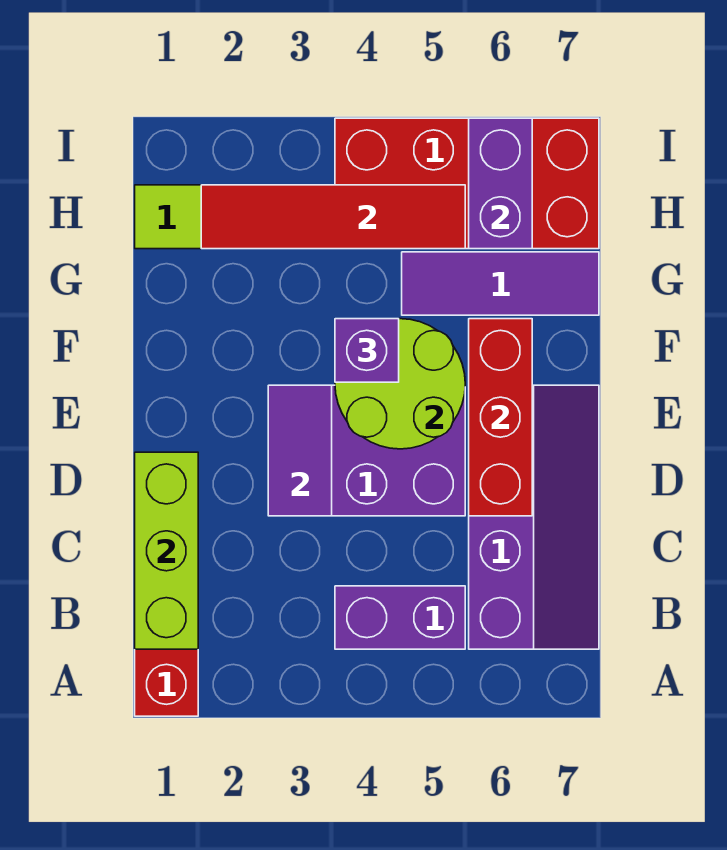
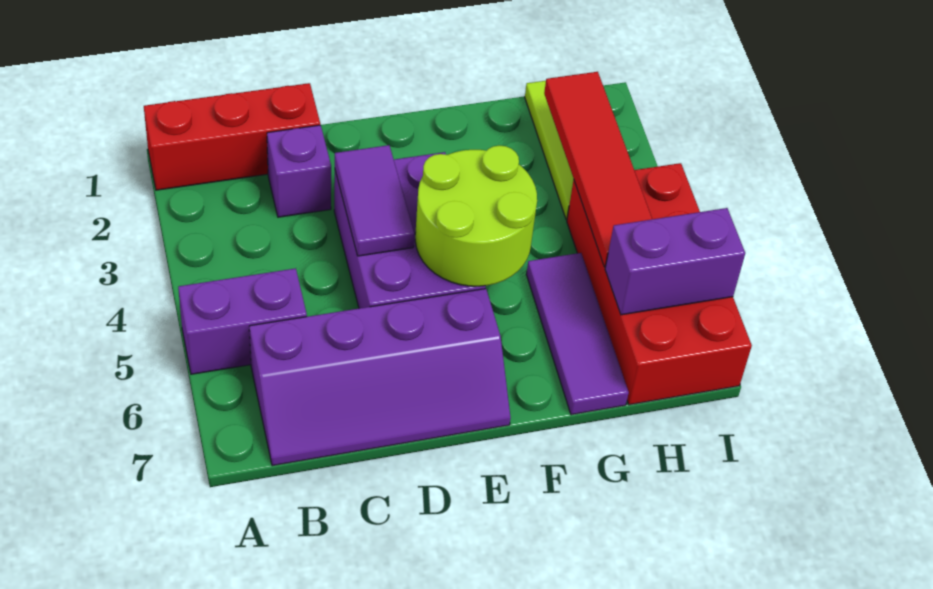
lime 1x3 brick [135,452,198,649] -> none
purple 1x2 brick [335,586,465,649] -> purple 1x2 brick turned to [178,268,307,374]
purple 1x2 tile [268,385,332,516] -> purple 1x2 tile turned to [335,145,414,256]
red 1x3 brick [469,319,532,516] -> none
purple 1x1 brick [335,319,399,382] -> purple 1x1 brick moved to [267,125,331,217]

